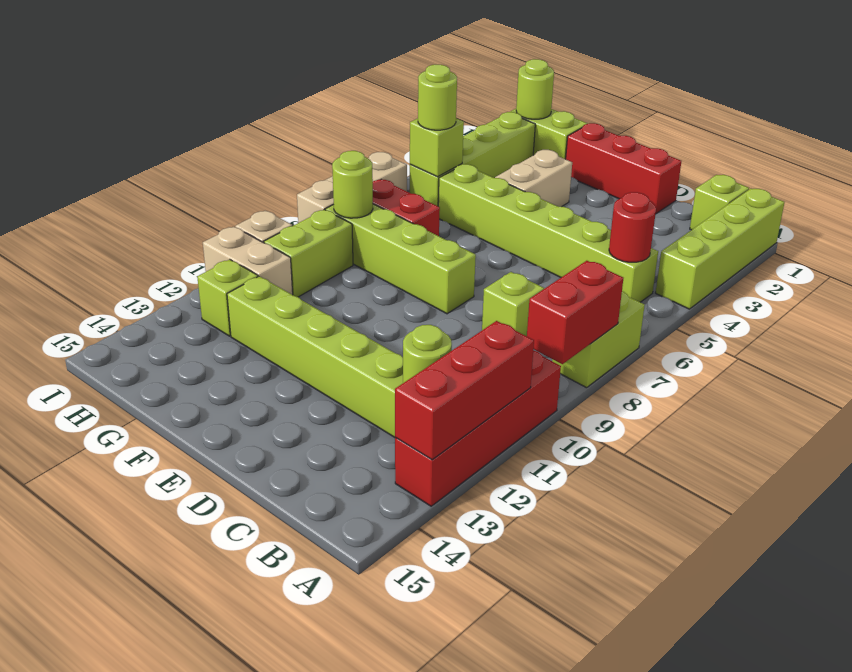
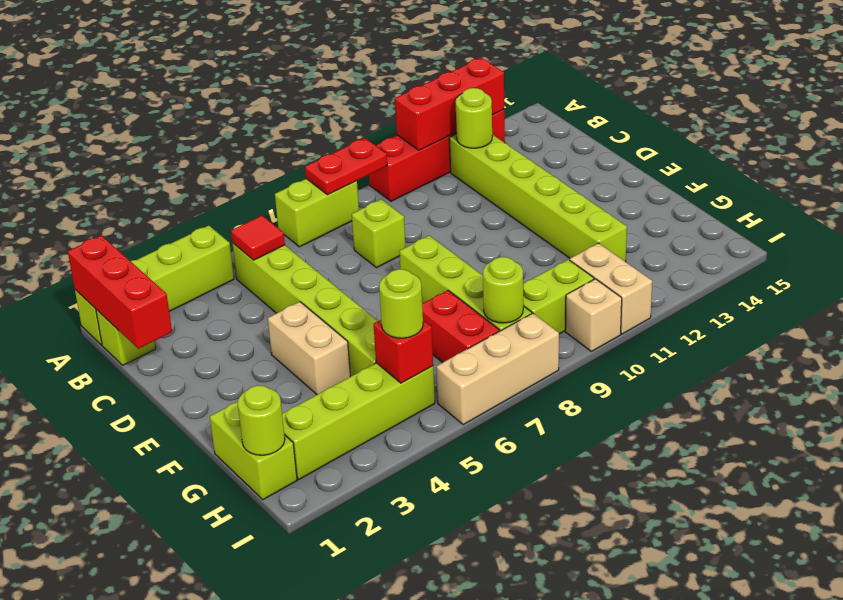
red 1x2 brick [527,261,623,364] -> red 1x2 plate [305,138,387,195]
red 1x1 round brick [609,192,656,262] -> red 1x1 tile [231,215,285,260]
red 1x3 brick [566,123,681,214] -> red 1x3 brick moved to [68,235,172,349]
tan 1x2 brick [495,150,572,207] -> tan 1x2 brick turned to [268,302,350,394]
lime 1x1 brick [410,118,464,177] -> red 1x1 brick [373,320,433,383]
lime 1x1 brick [197,259,258,336] -> none

